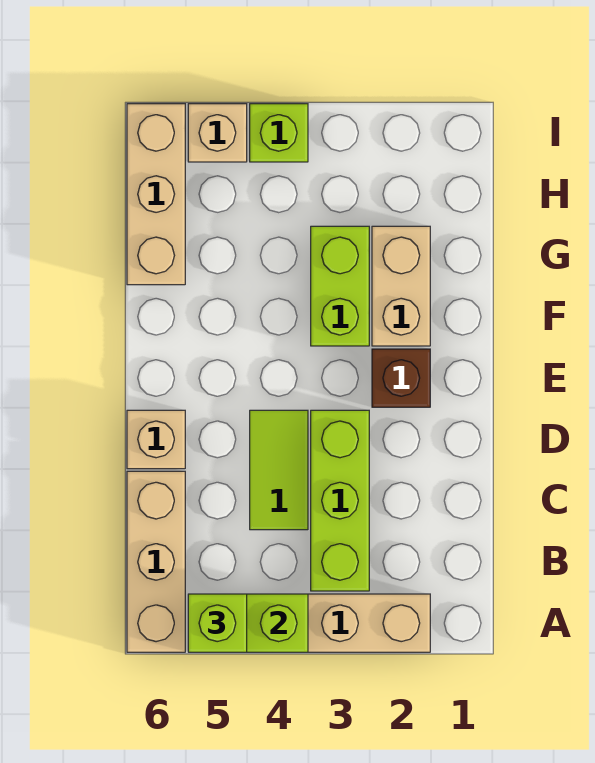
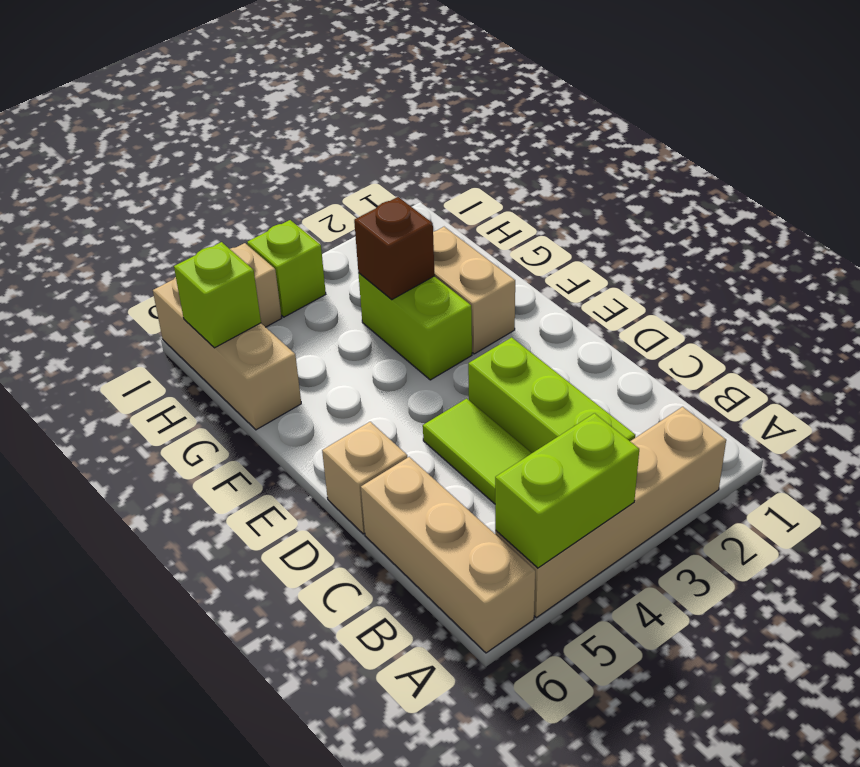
lime 1x1 brick [188,594,247,652] -> lime 1x1 brick moved to [174,242,261,348]
brown 1x1 brick [372,349,430,407] -> brown 1x1 brick moved to [354,197,435,300]

